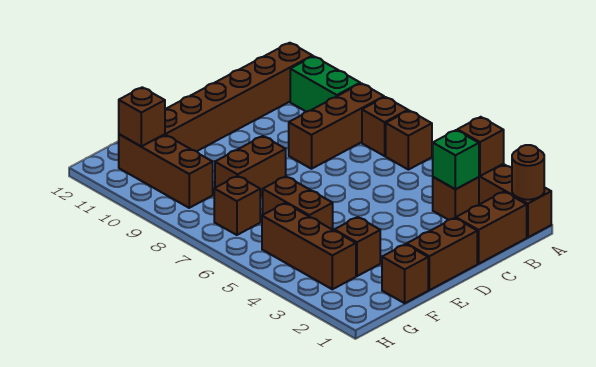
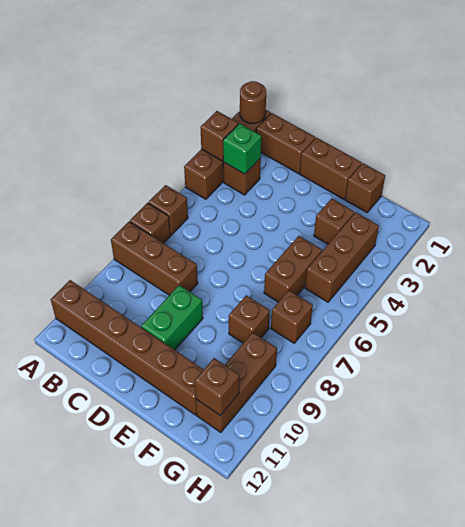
green 1x2 brick [290,56,360,112] -> green 1x2 brick moved to [141,285,203,350]
brown 1x2 brick [215,136,286,196] -> brown 1x1 brick [229,295,270,343]

